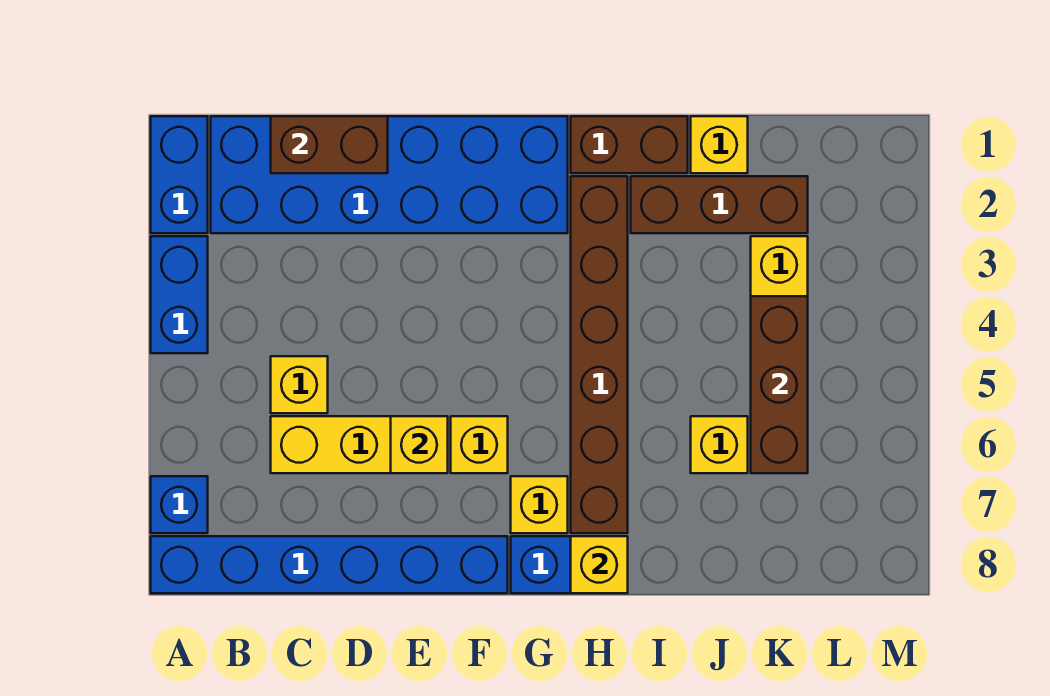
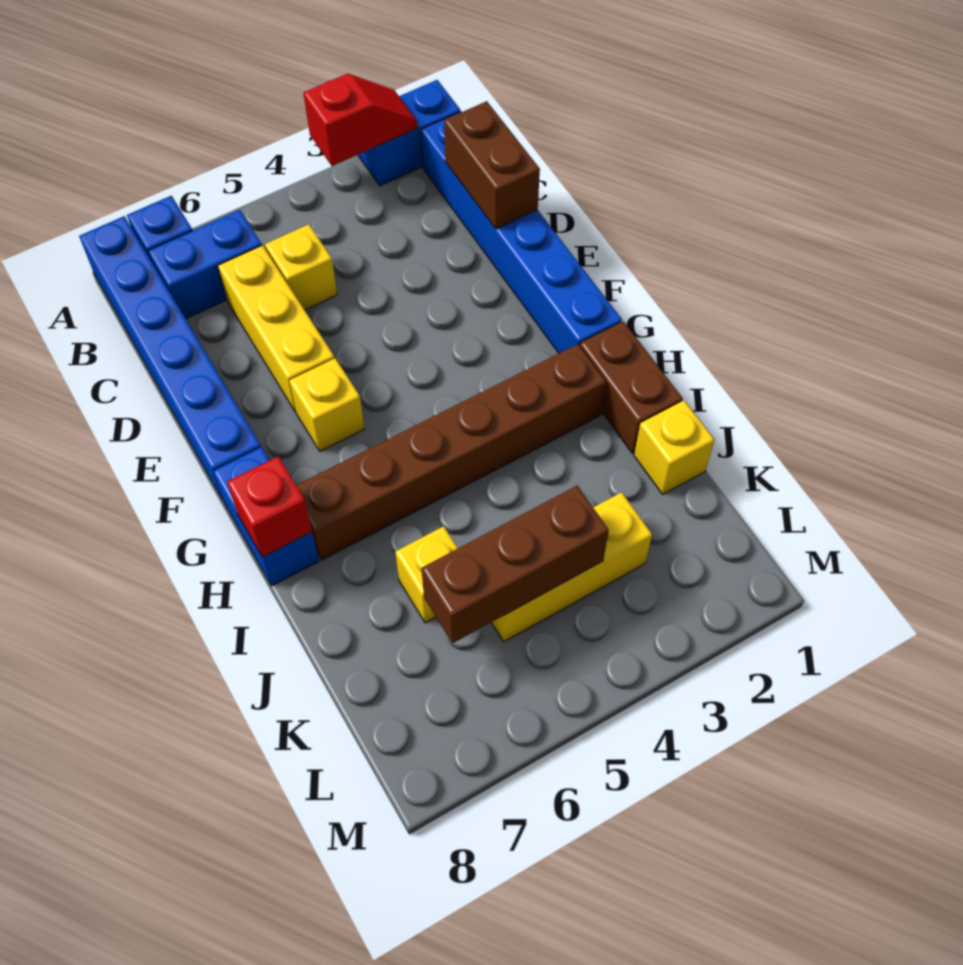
none -> red 1x2 slope [303,74,418,166]
blue 1x2 brick [151,236,208,353] -> blue 1x2 brick moved to [148,210,262,319]
blue 2x6 brick [211,116,568,233] -> blue 1x6 brick [421,111,622,353]
yellow 1x1 brick [391,416,448,473] -> none
yellow 1x1 brick [511,476,568,533] -> none
yellow 1x1 brick [571,536,628,593] -> red 1x1 brick [227,456,312,557]
brown 1x3 brick [631,176,808,233] -> none

